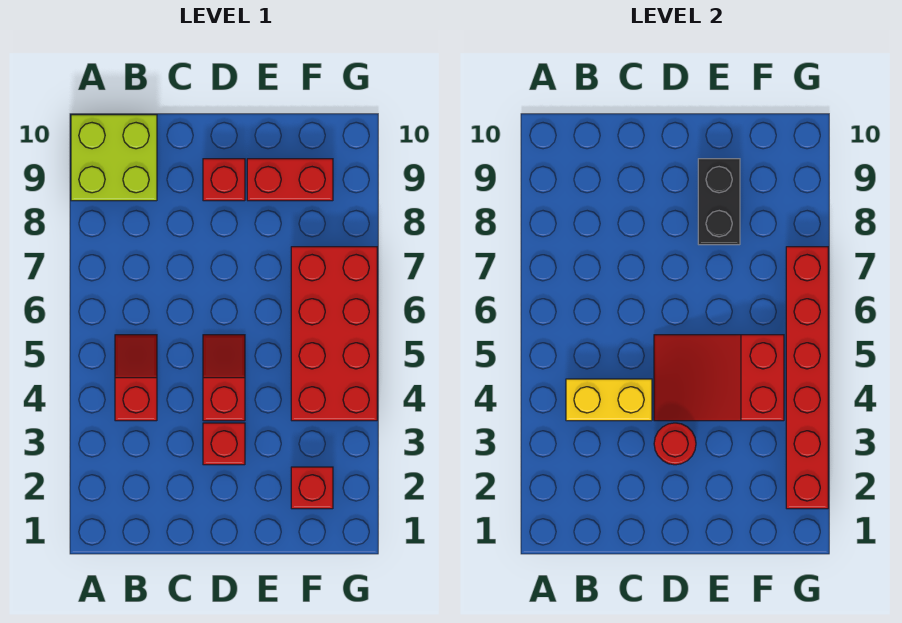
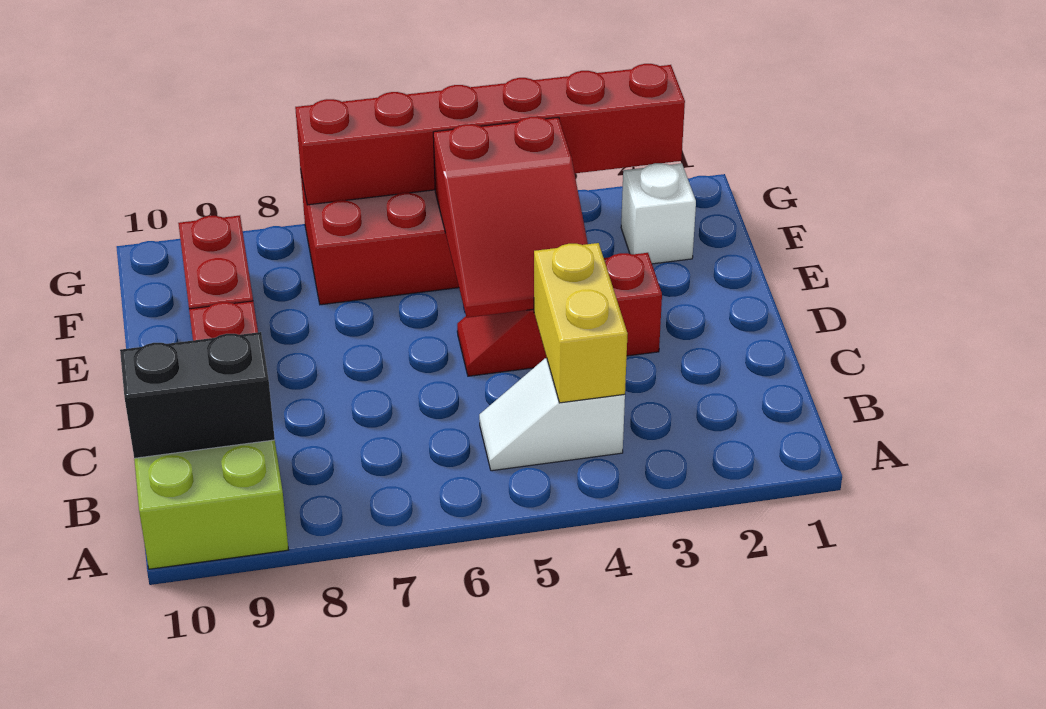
red 1x2 slope [115,335,157,421] -> white 1x2 slope [479,358,625,471]
red 1x1 round brick [654,423,696,465] -> none
black 1x2 brick [698,159,740,245] -> black 1x2 brick moved to [120,332,275,458]
red 1x1 brick [291,467,333,509] -> white 1x1 brick [621,163,696,264]

